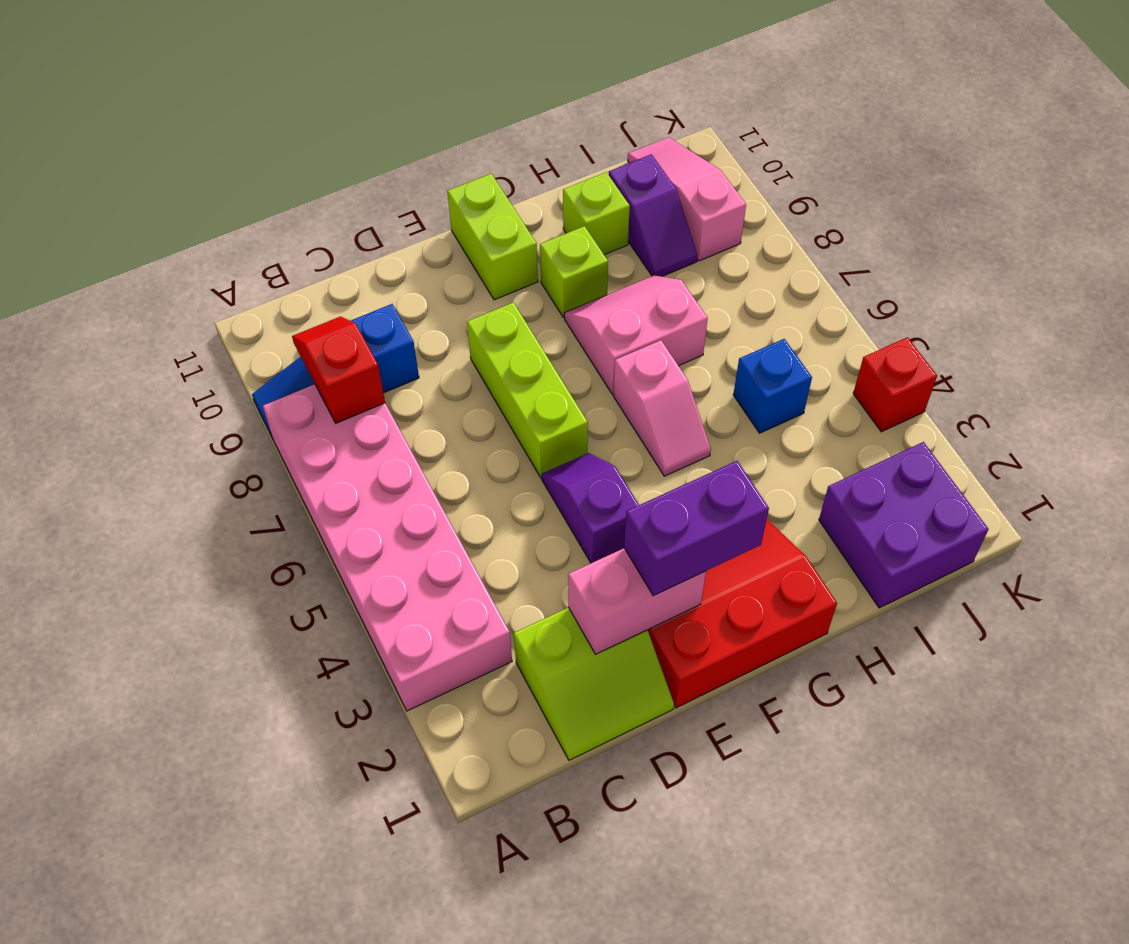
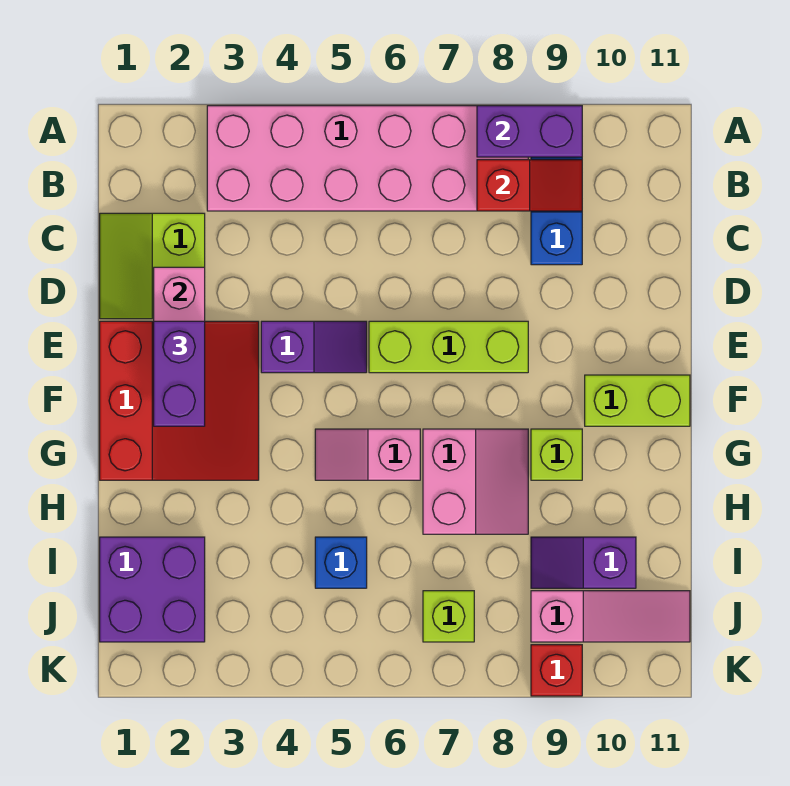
none -> purple 1x2 brick [477,106,582,157]
lime 1x1 brick [563,172,630,255] -> lime 1x1 brick moved to [423,591,474,642]
red 1x1 brick [853,337,937,432] -> red 1x1 brick moved to [531,645,582,696]

